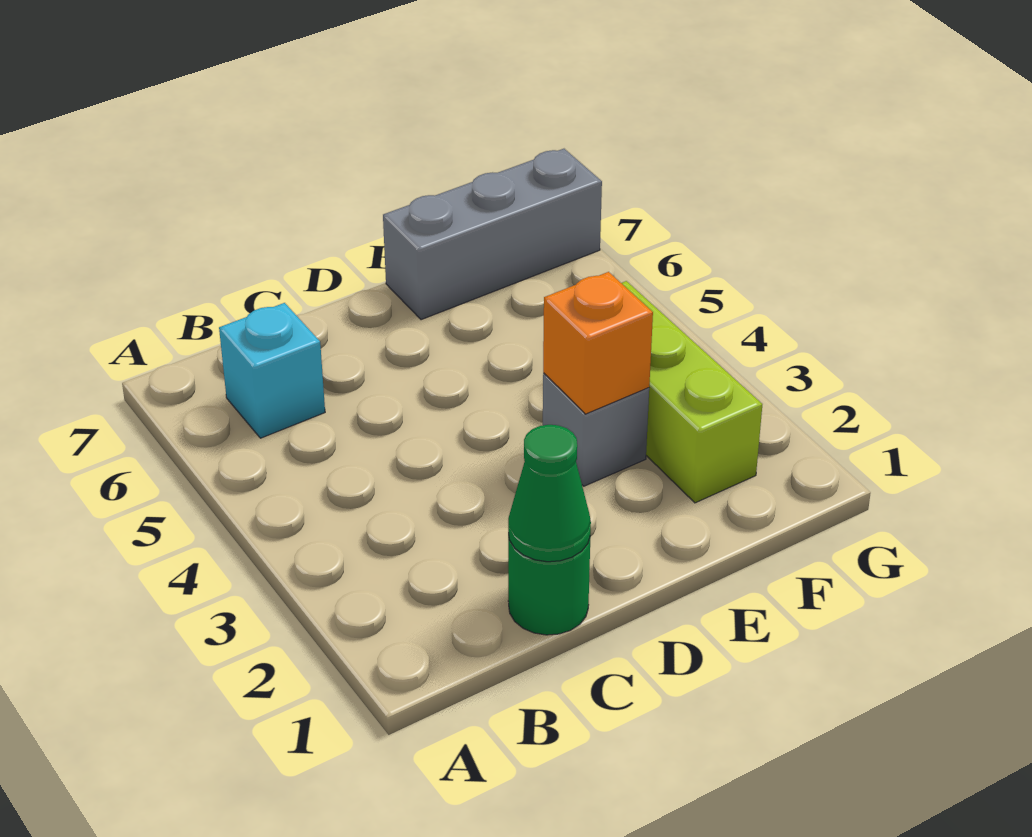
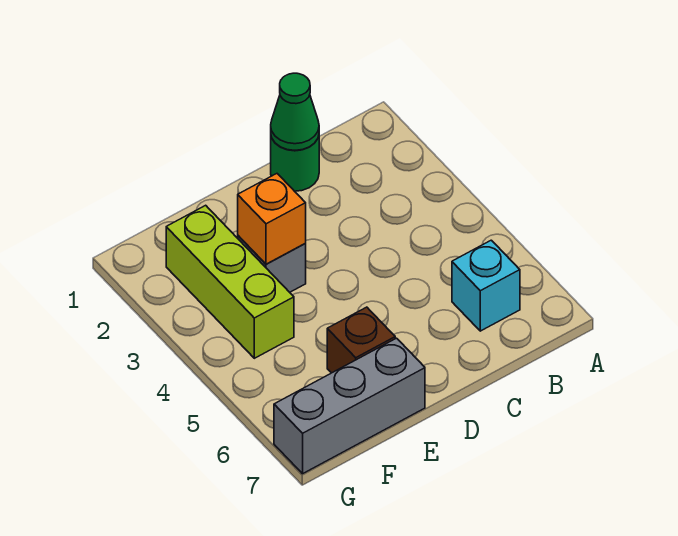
none -> brown 1x1 brick [327,307,395,373]

